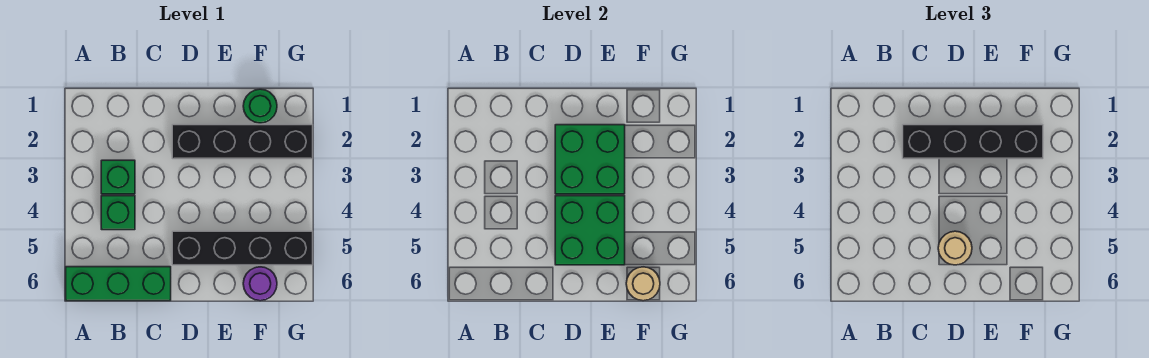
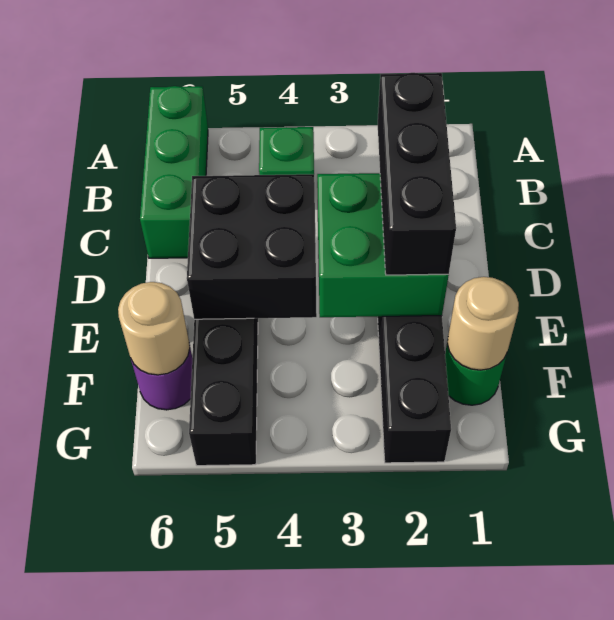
green 1x1 brick [101,160,135,194] -> none
black 1x4 brick [903,125,1043,159] -> black 1x3 brick [378,73,456,275]
green 2x2 brick [555,196,625,265] -> black 2x2 brick [187,174,317,319]
tan 1x1 round brick [938,231,972,265] -> tan 1x1 round brick moved to [447,277,519,370]

